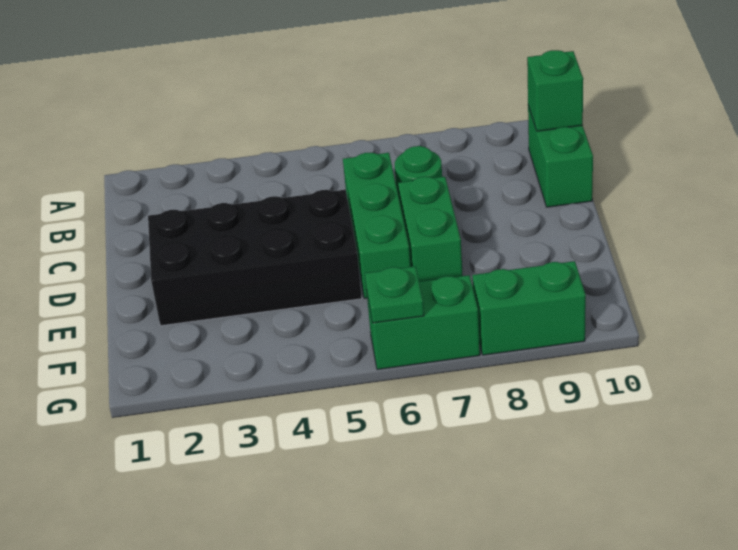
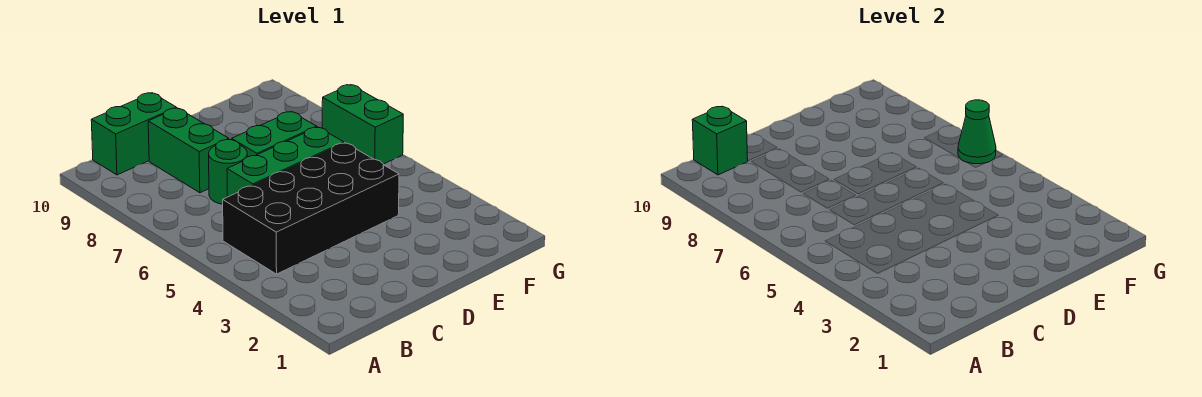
black 2x4 brick [148,190,362,326] -> black 2x4 brick turned to [223,143,399,274]
green 1x1 plate [365,266,424,323] -> green 1x1 cone [958,100,996,164]
green 1x2 brick [472,261,586,355] -> green 1x2 brick moved to [148,108,229,193]

